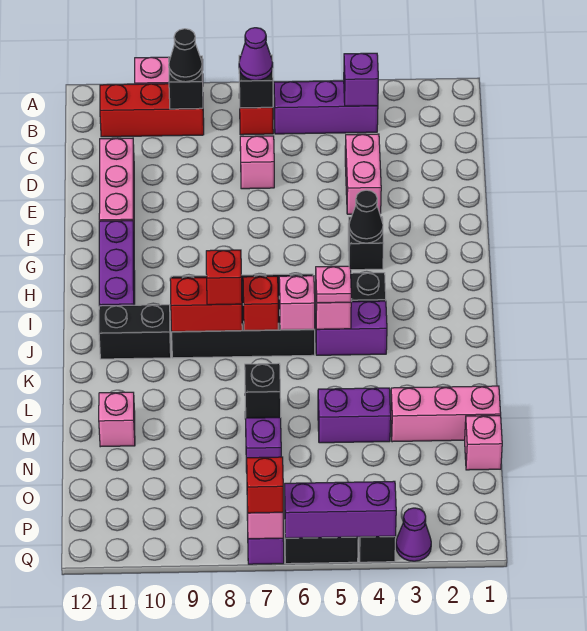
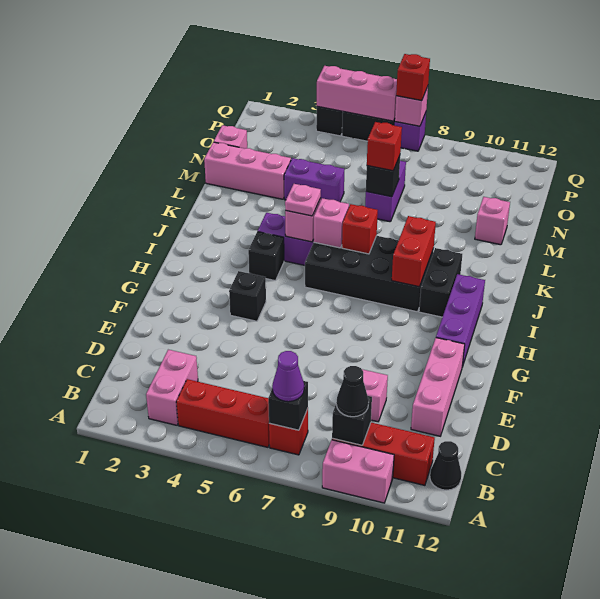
purple 1x3 brick [274,81,378,134] -> red 1x3 brick [176,379,269,447]
purple 1x1 brick [344,53,378,106] -> none
pink 1x2 brick [345,134,381,214] -> pink 1x2 brick moved to [146,350,198,425]
pink 1x1 brick [240,136,274,189] -> pink 1x1 brick moved to [362,369,388,422]
black 1x1 cone [349,190,383,243] -> black 1x1 cone moved to [430,441,461,490]
red 1x2 brick [170,278,242,332] -> red 1x2 brick turned to [392,216,436,287]
red 1x1 brick [206,250,242,305] -> red 1x1 brick moved to [367,122,402,171]
black 1x2 brick [99,305,171,359] -> black 1x2 brick turned to [419,248,462,317]
purple 1x1 cone [396,508,431,561] -> none
purple 1x3 brick [285,481,396,538] -> pink 1x3 brick [317,66,397,121]

